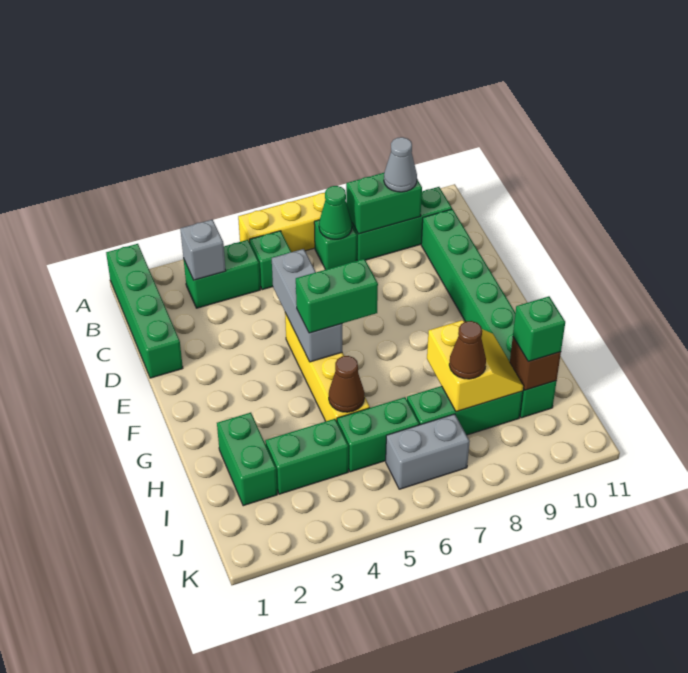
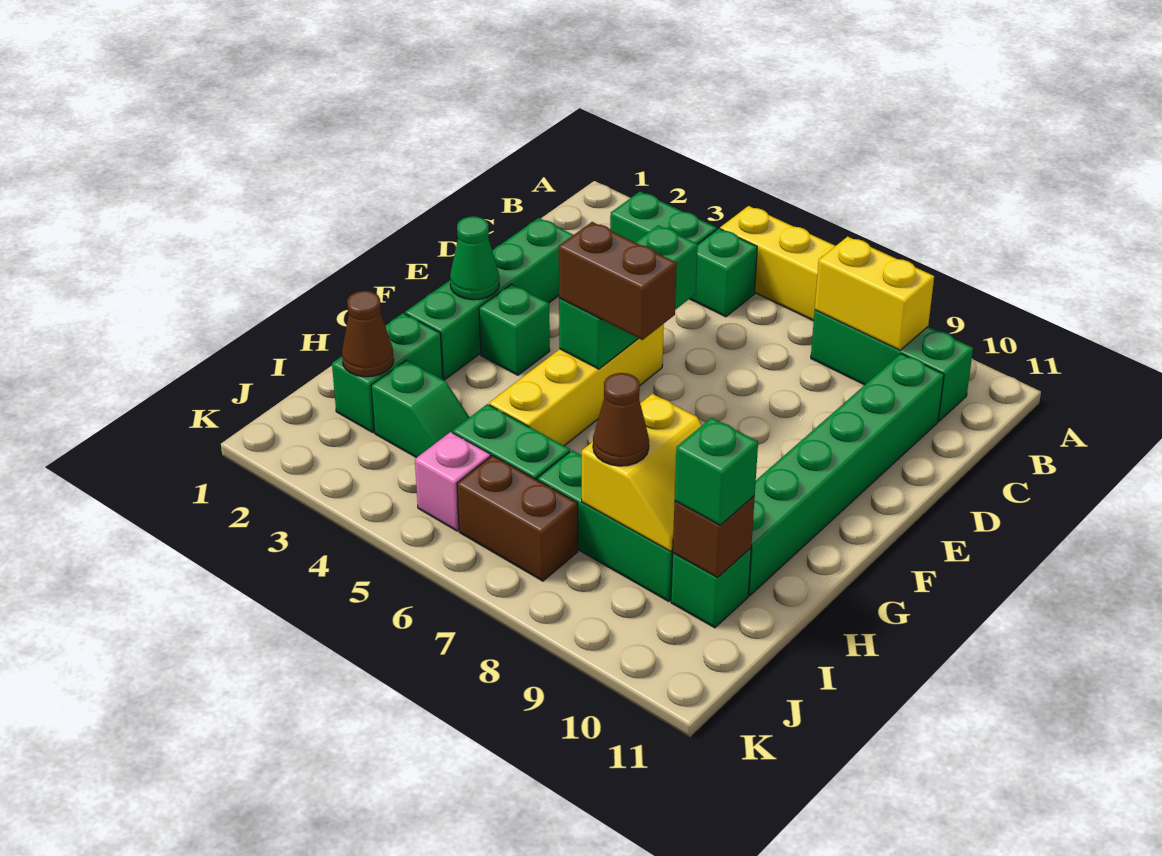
green 1x4 brick [106,244,183,378] -> green 1x4 brick moved to [405,218,573,380]
grey 1x1 brick [180,220,226,280] -> none
green 1x1 brick [314,220,357,270] -> green 1x1 brick moved to [479,284,550,375]
green 1x1 cone [319,186,352,239] -> green 1x1 cone moved to [450,216,499,300]
green 1x2 brick [346,173,422,234] -> yellow 1x2 brick [815,236,934,350]
grey 1x1 cone [384,137,417,192] -> none
grey 1x3 brick [272,249,342,362] -> green 1x3 brick [559,225,698,369]
green 1x2 brick [296,259,378,333] -> brown 1x2 brick [559,222,677,340]
brown 1x1 cone [329,356,364,412] -> brown 1x1 cone moved to [342,291,394,377]
green 1x2 brick [265,419,348,494] -> green 1x2 slope [371,360,470,458]
none -> pink 1x1 brick [415,432,491,531]
grey 1x2 brick [386,414,470,489] -> brown 1x2 brick [457,455,578,581]

